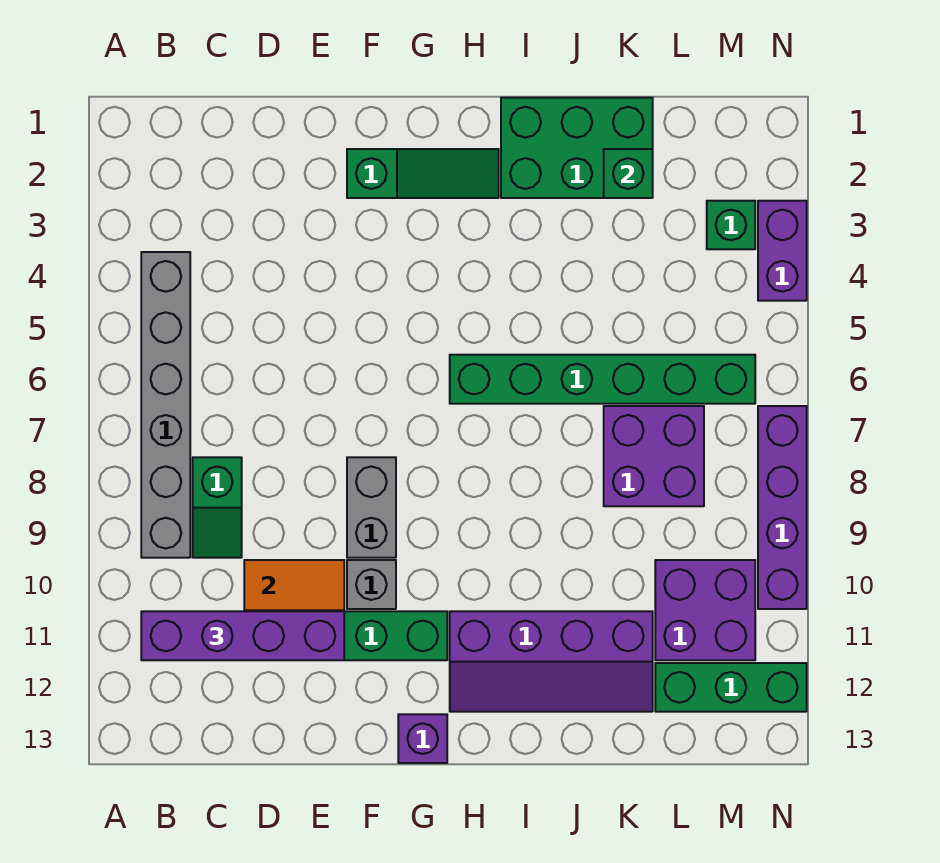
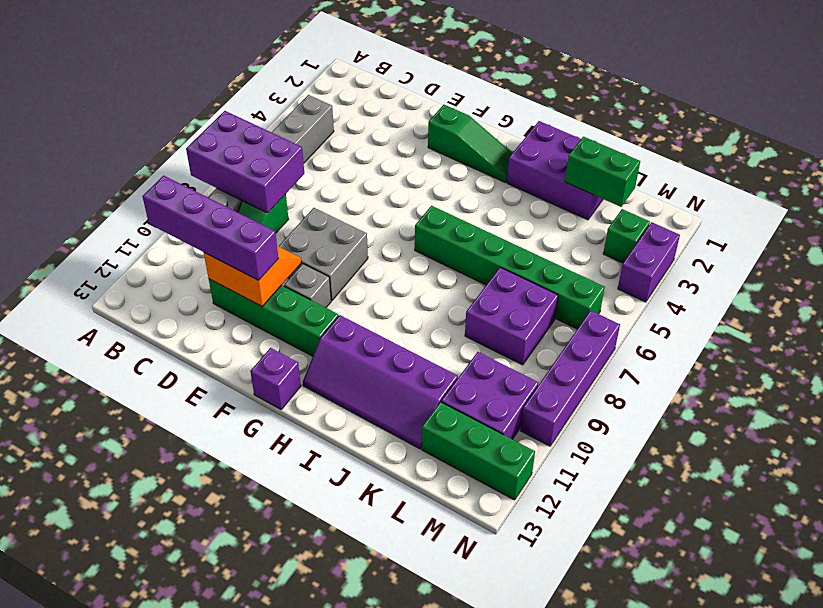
none -> purple 2x3 brick [186,111,304,213]
grey 1x2 brick [347,457,396,558] -> grey 2x2 brick [279,208,368,300]
green 2x3 brick [501,98,653,198] -> purple 2x3 brick [507,121,603,220]
green 1x1 brick [604,149,653,198] -> green 1x2 brick [565,137,640,207]

